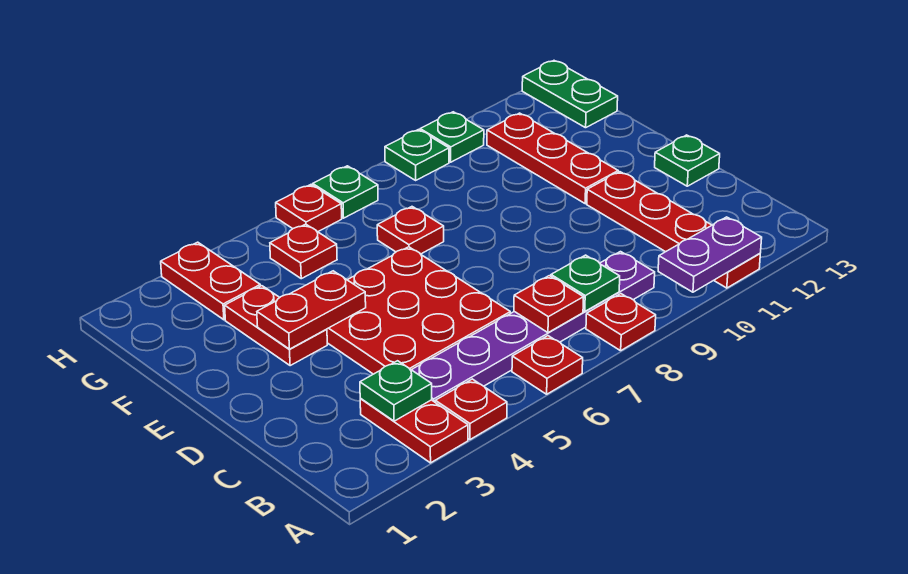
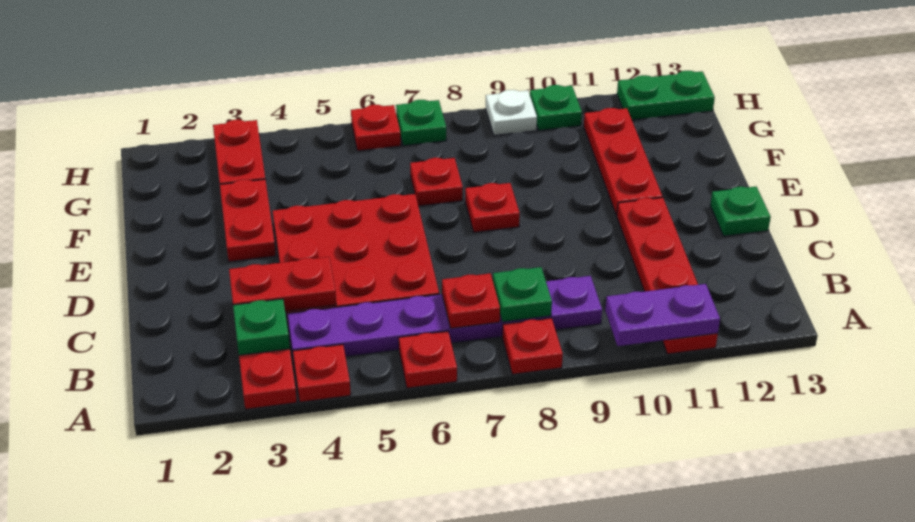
red 1x2 plate [257,271,366,349] -> red 1x2 plate moved to [229,257,336,311]
red 1x1 plate [270,224,337,279] -> red 1x1 plate moved to [465,183,520,232]
green 1x2 plate [522,61,618,128] -> green 1x2 plate turned to [617,71,715,120]
green 1x1 plate [385,130,449,180] -> white 1x1 plate [486,90,537,136]

